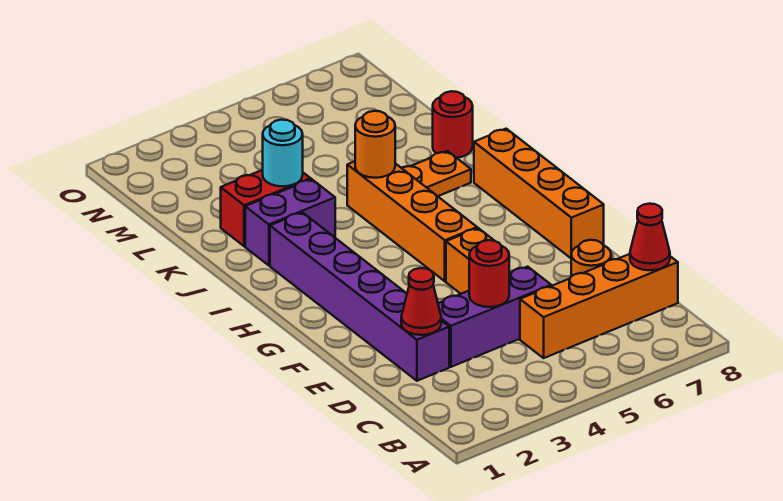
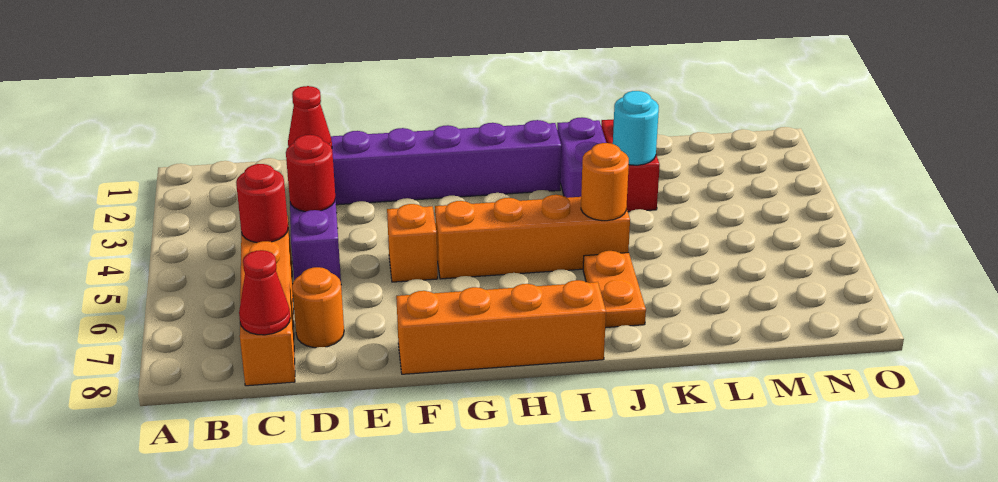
red 1x1 round brick [433,91,473,158] -> red 1x1 round brick moved to [236,164,288,243]

